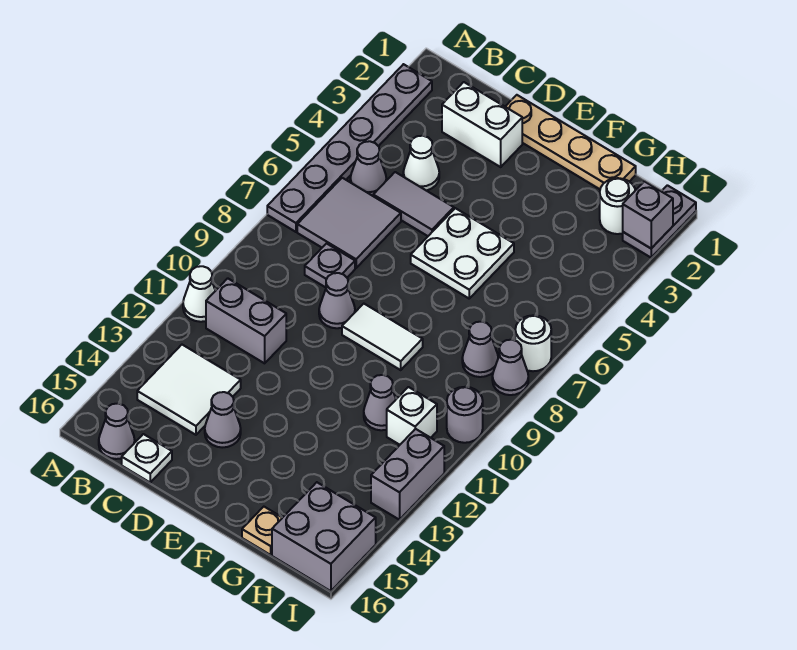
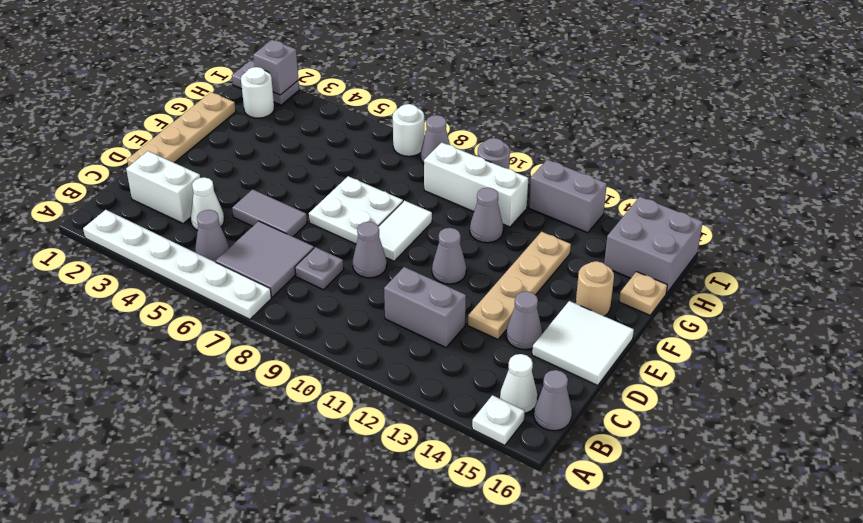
grey 1x6 plate [267,64,432,232] -> white 1x6 plate [83,210,271,319]
white 1x1 cone [183,266,215,322] -> white 1x1 cone moved to [500,354,537,413]
grey 1x2 brick [206,278,286,363] -> grey 1x2 brick turned to [384,267,466,348]
white 2x2 tile [137,345,241,435] -> white 2x2 tile moved to [532,301,634,386]
white 1x2 brick [442,82,522,167] -> white 1x2 brick turned to [126,151,200,223]
grey 1x2 tile [373,172,454,236] -> grey 1x2 tile turned to [232,189,307,237]
white 1x1 plate [122,434,172,482] -> white 1x1 plate moved to [472,395,525,445]
none -> tan 1x4 plate [468,232,571,339]
white 2x2 plate [411,208,514,298] -> white 2x2 plate moved to [309,176,403,244]
none -> tan 1x1 round brick [576,261,614,316]
grey 1x1 cone [462,322,498,377] -> grey 1x1 cone moved to [432,228,466,284]
white 1x1 brick [387,387,437,445] -> white 1x3 brick [424,143,528,227]

